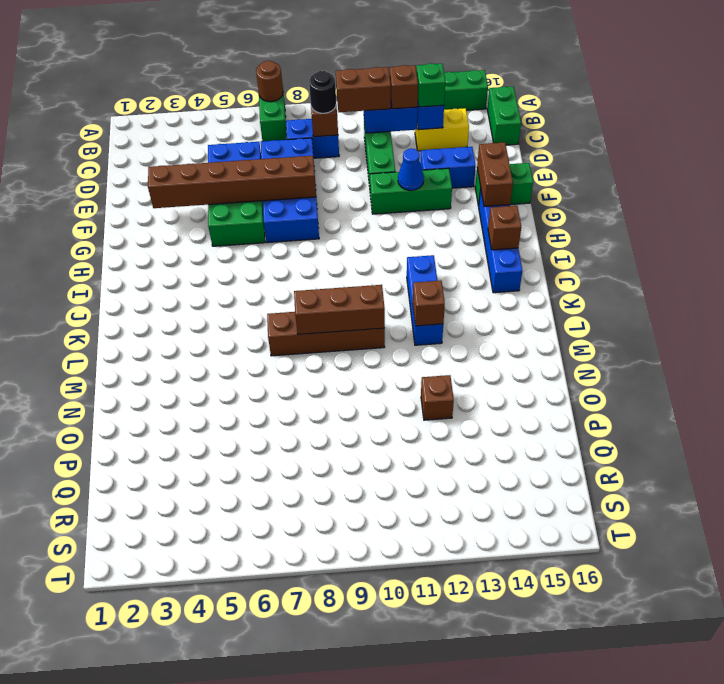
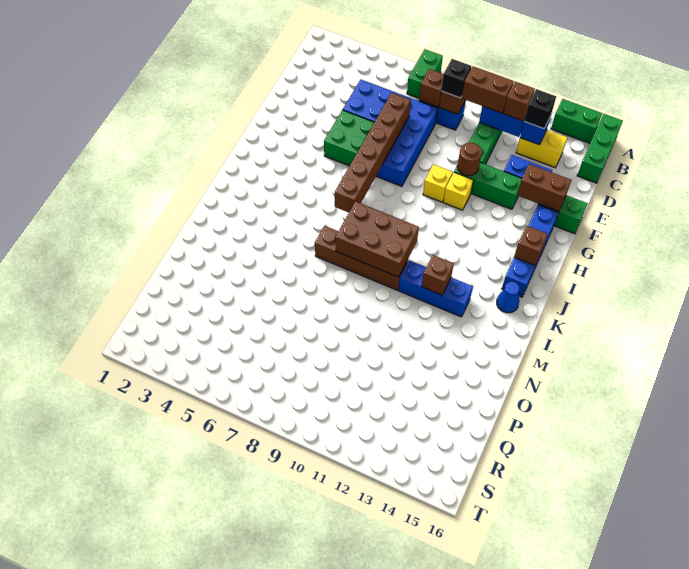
brown 1x1 round brick [256,61,283,102] -> brown 1x1 round brick moved to [458,143,482,176]
green 1x2 brick [487,87,521,145] -> green 1x3 brick [577,114,623,183]
black 1x1 round brick [309,71,336,113] -> black 1x1 brick [441,59,471,98]
green 1x1 brick [417,63,445,107] -> black 1x1 brick [524,89,556,129]
brown 1x6 brick [148,156,316,208] -> brown 1x6 brick turned to [335,93,411,213]
blue 1x1 cone [398,148,424,190] -> blue 1x1 cone moved to [497,281,519,313]
brown 1x2 brick [477,142,513,206] -> brown 1x2 brick turned to [517,164,571,211]
none -> yellow 1x1 brick [423,164,453,202]
none -> yellow 1x1 brick [443,172,473,210]
blue 1x3 brick [407,255,443,345] -> blue 1x3 brick turned to [398,260,473,317]
brown 1x3 brick [294,285,385,334] -> brown 2x3 brick [335,202,419,277]
brown 1x1 brick [421,375,454,420] -> brown 1x1 brick moved to [419,69,443,107]

